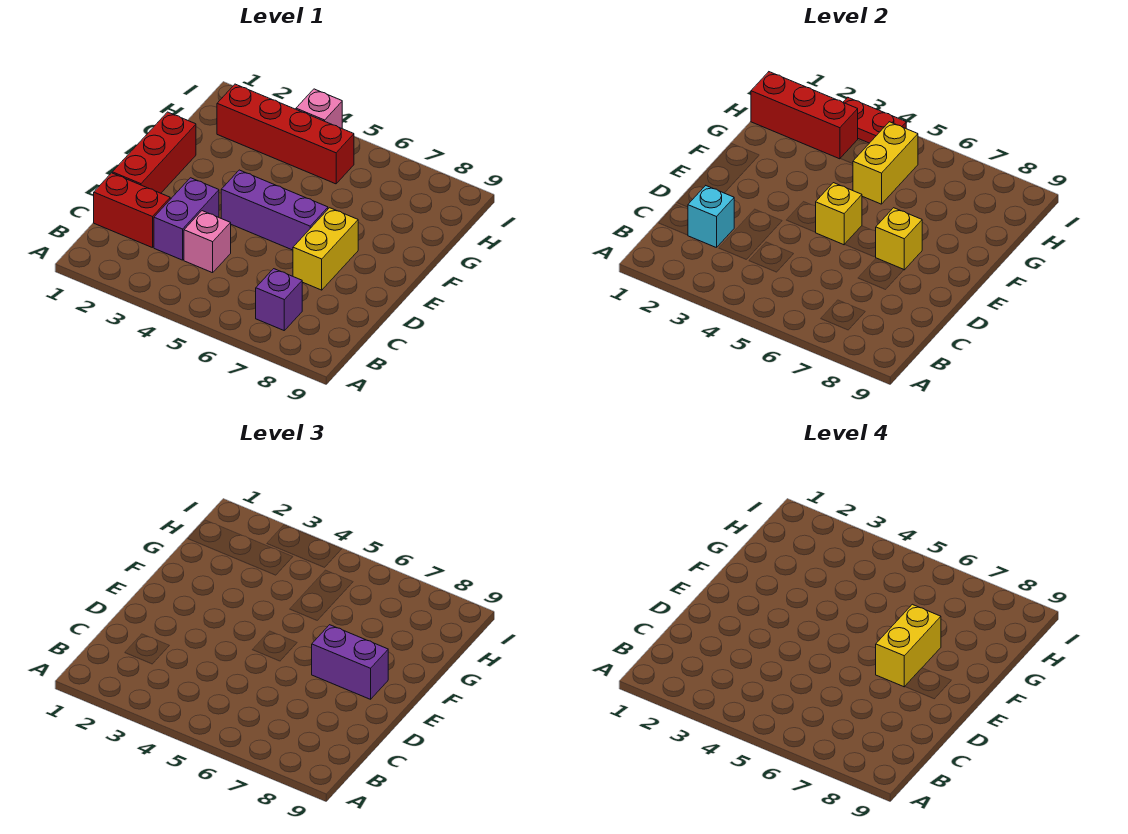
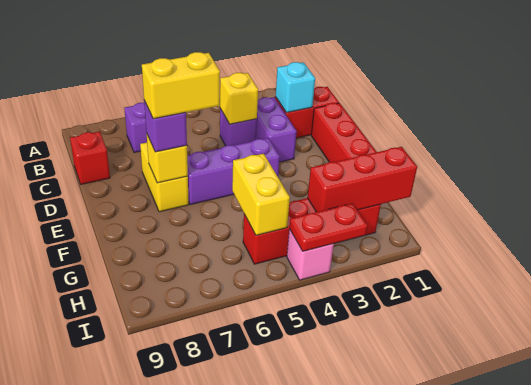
pink 1x1 brick [184,211,231,273] -> purple 1x1 brick [220,109,257,146]
none -> red 1x1 brick [70,132,110,184]
yellow 1x1 brick [816,183,862,245] -> yellow 1x1 brick moved to [220,73,258,124]
purple 1x2 brick [312,625,388,699] -> purple 1x1 brick [144,101,187,152]
yellow 1x2 brick [876,604,941,687] -> yellow 1x2 brick turned to [142,52,220,119]

